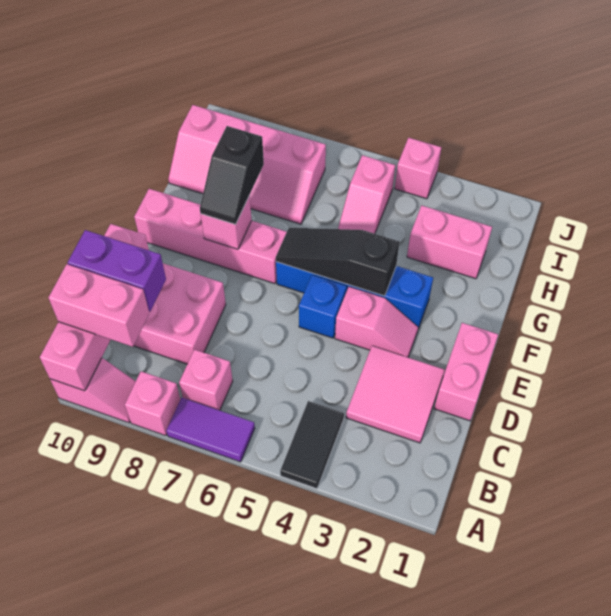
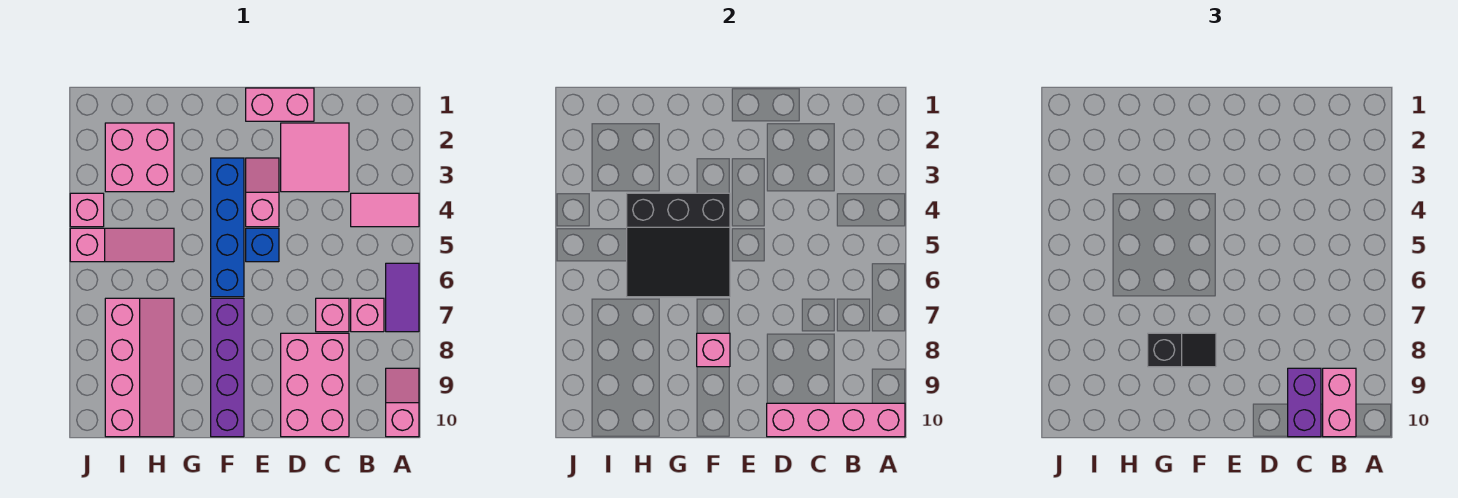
black 1x2 tile [280,401,344,489] -> pink 1x2 tile [351,193,419,227]
pink 1x1 brick [125,371,180,436] -> pink 1x1 brick moved to [316,298,349,332]
black 1x3 slope [276,228,400,296] -> black 3x3 slope [627,193,730,297]
pink 1x4 brick [134,189,287,284] -> purple 1x4 brick [211,298,244,437]
pink 1x2 brick [407,205,492,279] -> pink 2x2 brick [105,123,174,192]
pink 1x2 slope [338,155,395,234] -> pink 1x3 slope [70,228,174,262]

